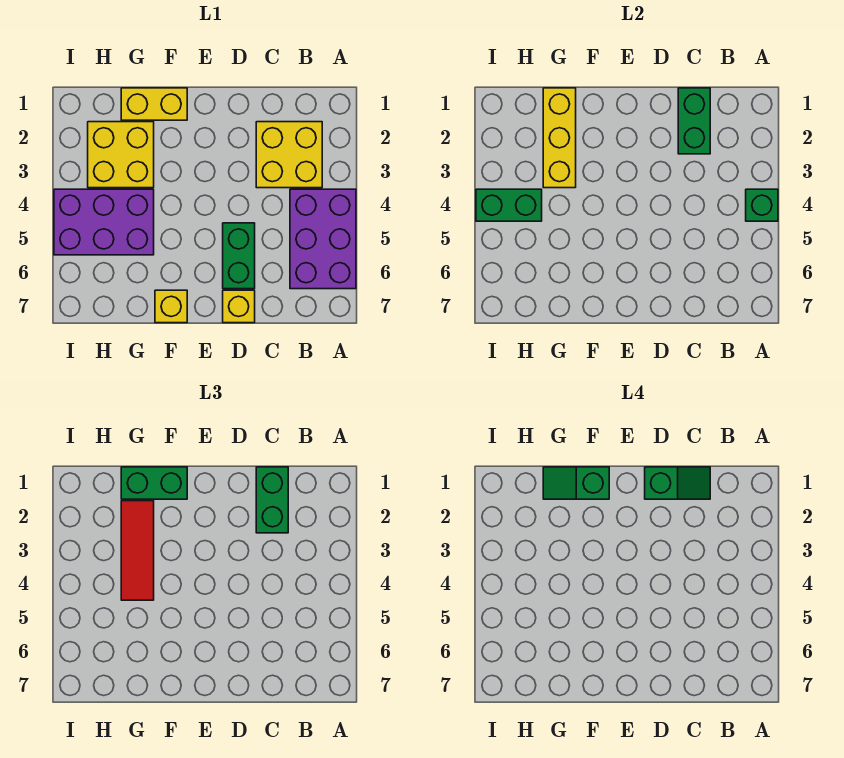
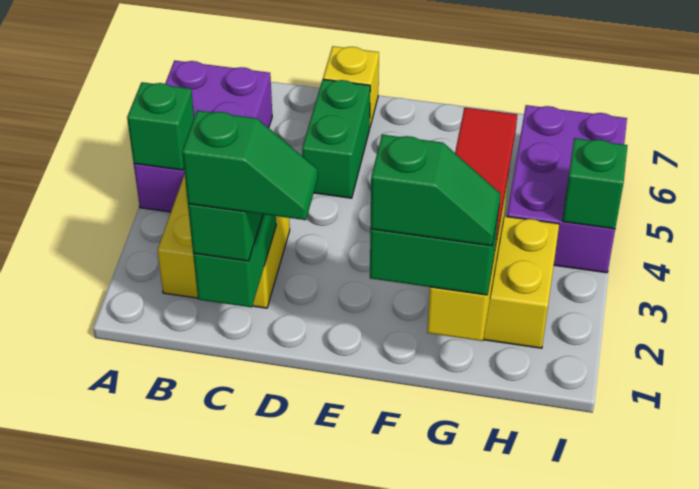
green 1x2 slope [645,467,710,499] -> green 1x2 slope turned to [182,110,318,220]
yellow 1x2 brick [121,88,187,120] -> none
yellow 1x1 brick [155,290,187,323] -> none
purple 2x3 brick [54,189,154,255] -> purple 2x3 brick turned to [507,105,627,273]
green 1x2 brick [476,189,542,221] -> green 1x1 brick [563,138,628,229]

